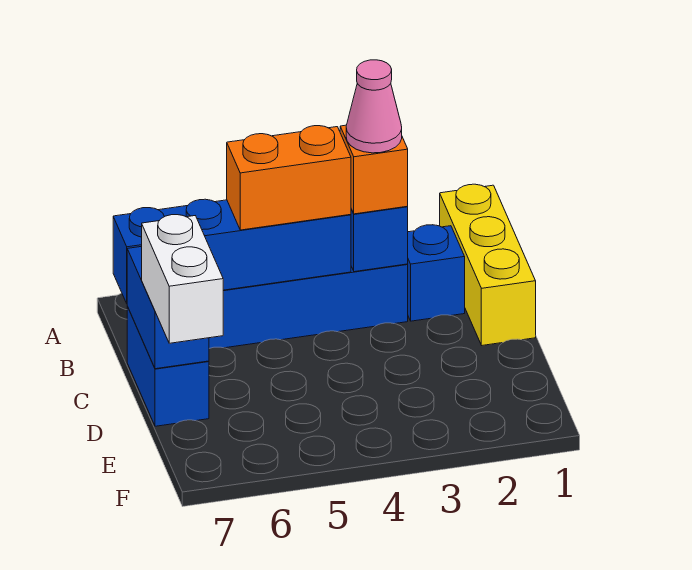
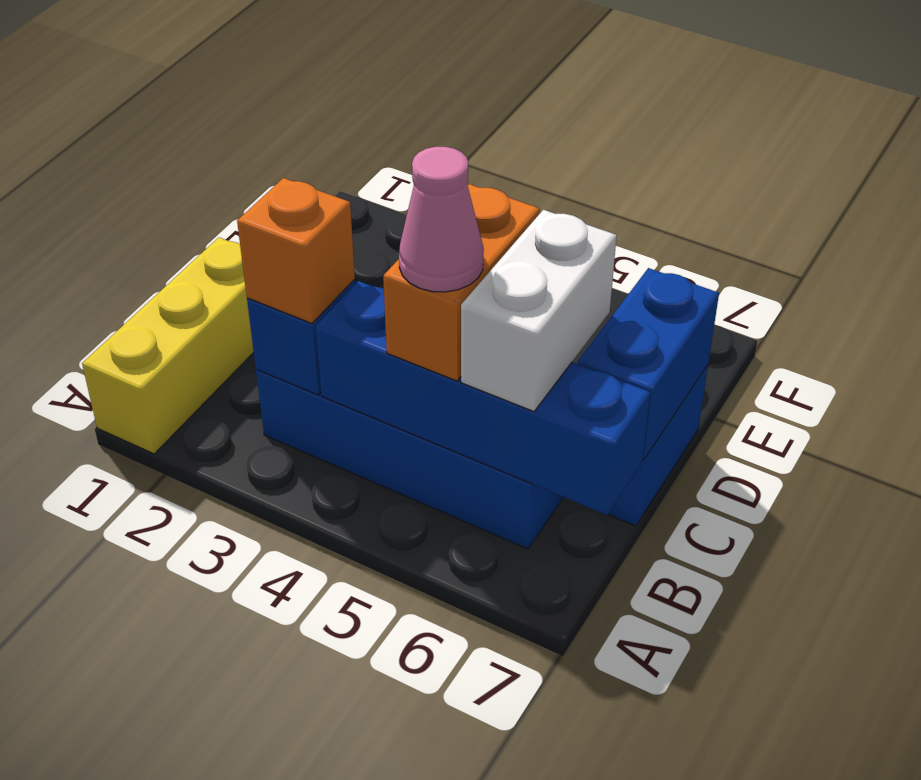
blue 1x1 brick [408,225,465,321] -> none
pink 1x1 cone [346,60,402,153] -> pink 1x1 cone moved to [399,147,484,292]
orange 1x2 brick [227,126,351,230] -> orange 1x2 brick turned to [383,184,540,381]
white 1x2 brick [142,215,224,343] -> white 1x2 brick moved to [461,210,617,412]

